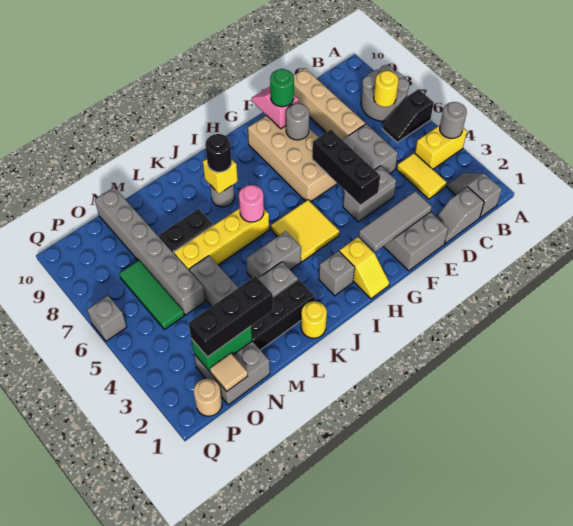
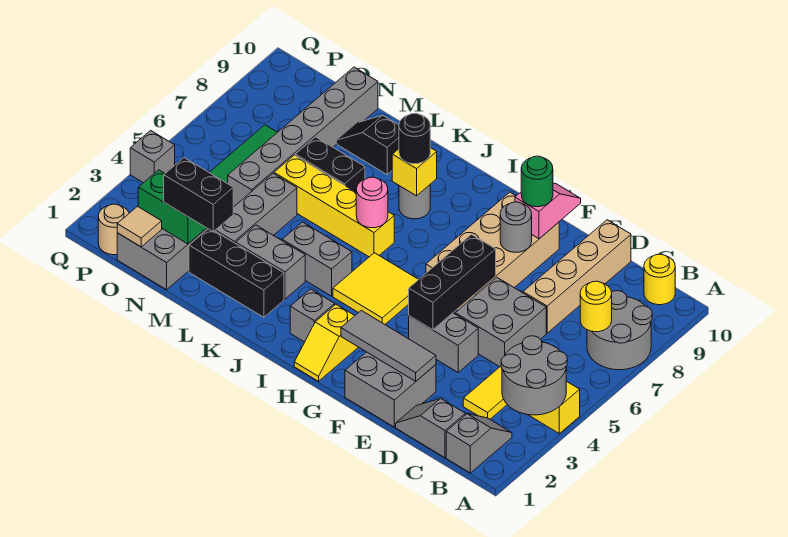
grey 1x1 round brick [440,102,467,138] -> grey 2x2 round brick [501,336,567,415]
black 1x2 slope [383,89,434,142] -> black 1x2 slope moved to [338,115,399,174]
yellow 1x1 round brick [301,301,327,338] -> yellow 1x1 round brick moved to [644,254,675,305]
black 1x3 brick [189,276,273,357] -> black 1x2 brick [164,158,233,232]
grey 1x1 brick [87,296,127,341] -> grey 1x1 brick moved to [130,130,175,183]

